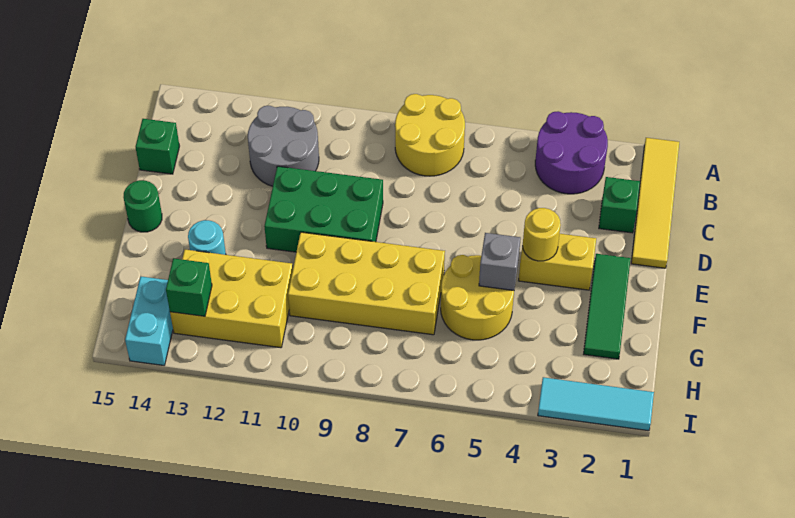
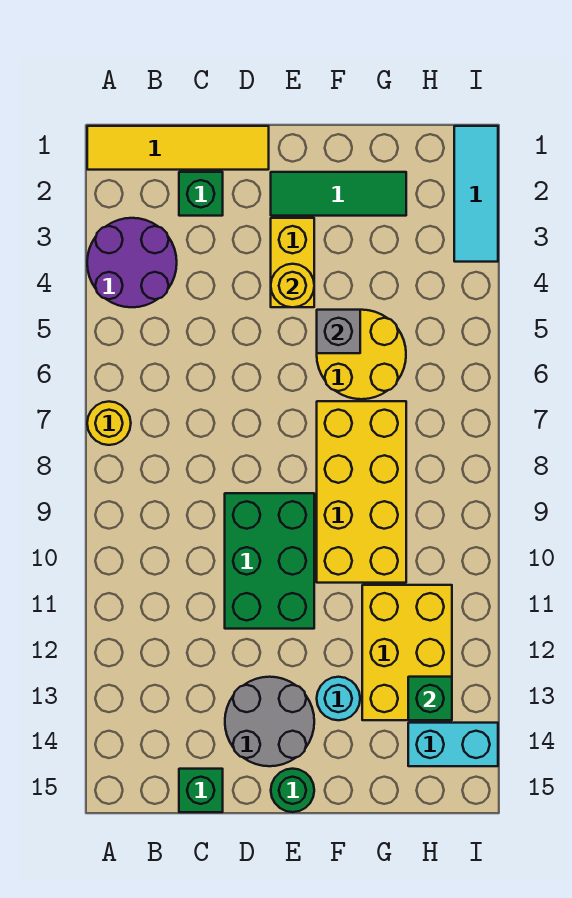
yellow 2x2 round brick [395,94,465,176] -> yellow 1x1 round brick [87,402,131,445]
grey 2x2 round brick [248,106,319,186] -> grey 2x2 round brick moved to [225,677,314,766]

